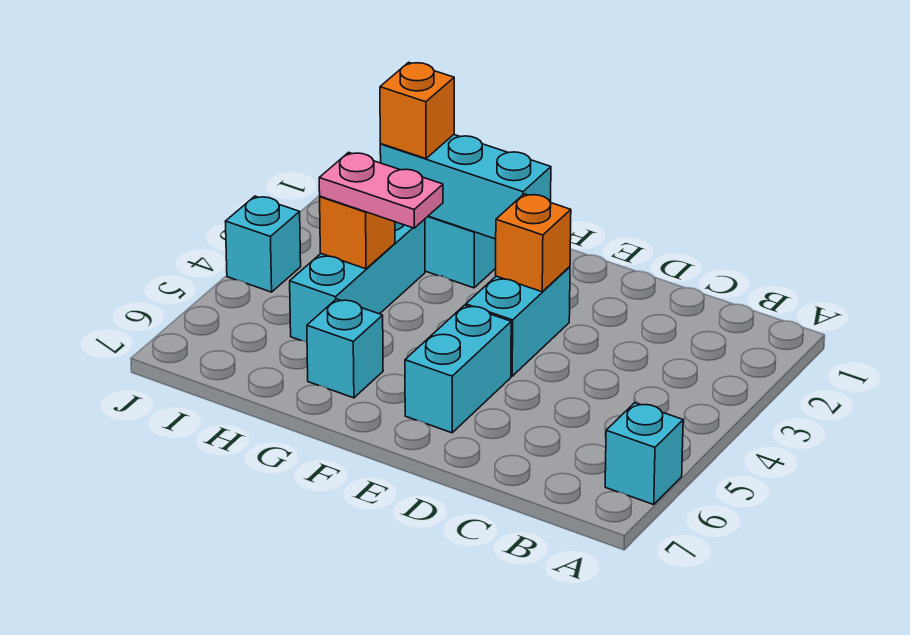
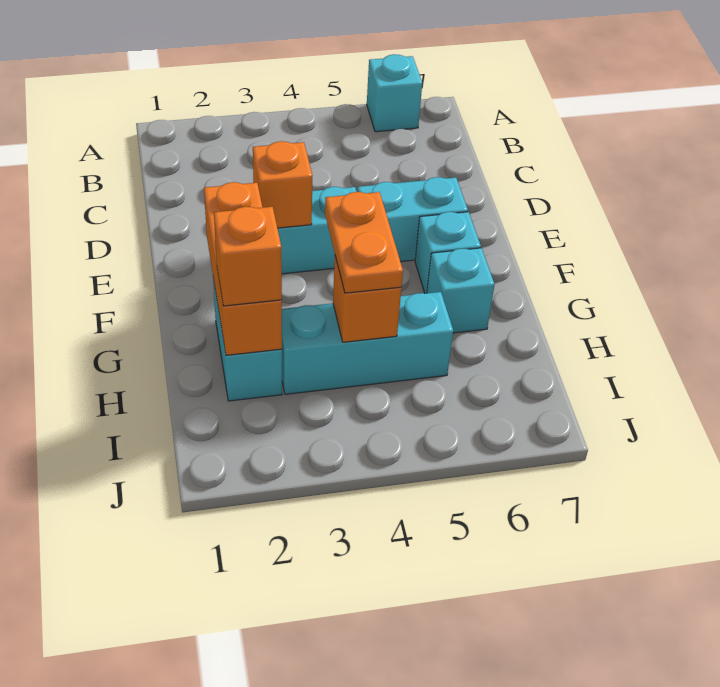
cyan 1x3 brick [380,135,551,239] -> orange 1x3 brick [204,182,282,355]
pink 1x2 plate [319,152,443,228] -> orange 1x2 plate [325,192,403,293]
cyan 1x1 brick [226,196,301,292] -> cyan 1x1 brick moved to [415,212,481,294]

